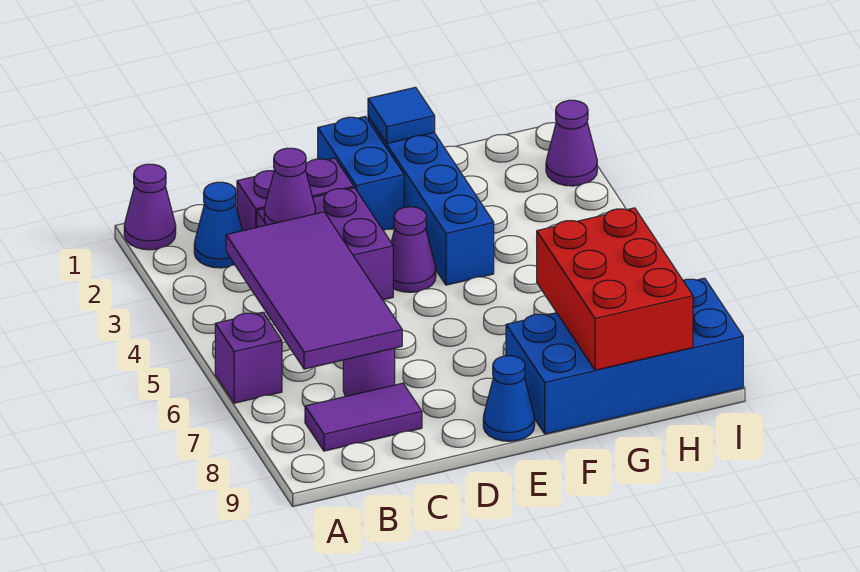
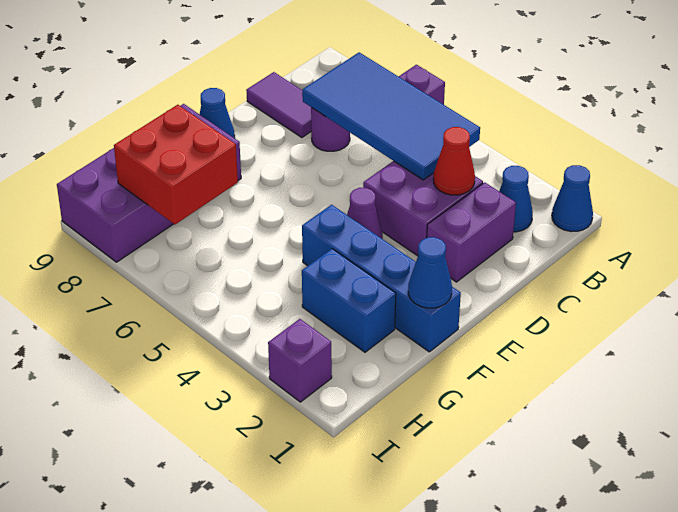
purple 1x1 cone [124,164,176,250] -> blue 1x1 cone [552,165,593,232]
purple 2x4 tile [226,212,402,369] -> blue 2x4 tile [302,52,480,180]
purple 1x2 tile [305,383,422,451] -> purple 1x2 tile turned to [246,72,311,138]
purple 1x1 cone [264,148,316,225] -> red 1x1 cone [433,127,475,195]
blue 1x2 brick [318,117,404,230] -> blue 1x2 brick moved to [302,249,396,352]
blue 1x1 tile [368,87,435,143] -> blue 1x1 cone [408,237,452,308]
blue 2x4 brick [506,278,743,434] -> purple 2x4 brick [57,104,241,262]
red 2x3 brick [537,208,693,370] -> red 2x2 brick [114,105,238,224]
purple 1x1 cone [546,100,597,186] -> purple 1x1 brick [268,319,332,402]

